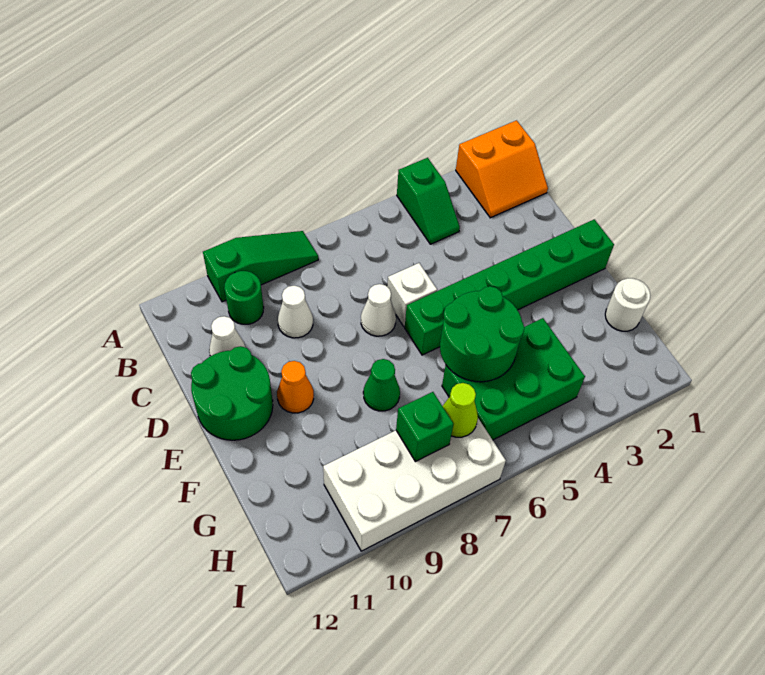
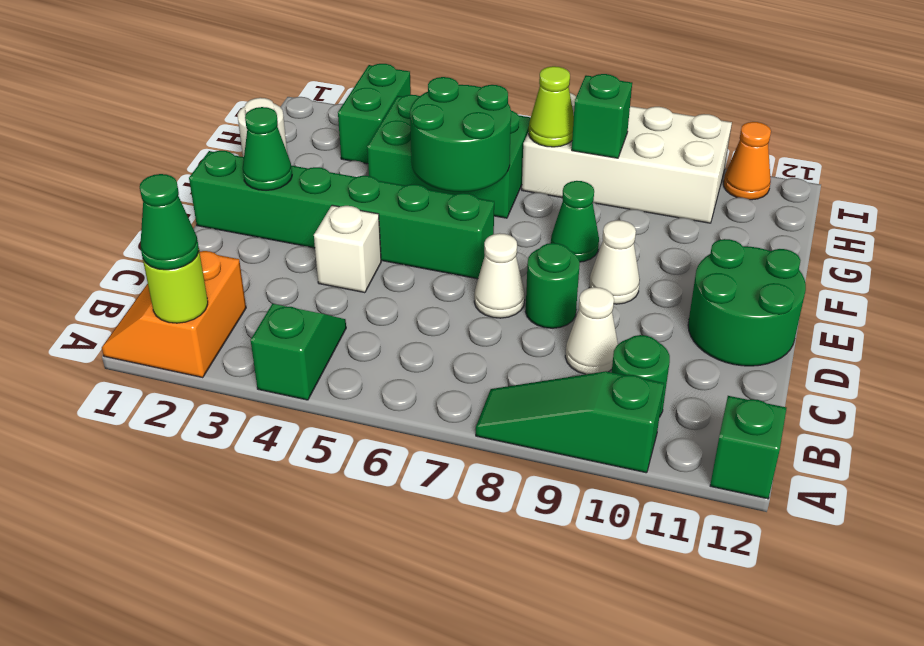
orange 2x2 slope [456,120,548,218] -> orange 2x2 slope turned to [102,251,246,378]
none -> lime 1x1 round brick [143,252,208,323]
none -> green 1x1 cone [140,174,199,270]
none -> green 1x1 brick [710,396,787,499]
white 1x1 cone [209,316,245,356] -> white 1x1 cone moved to [589,220,640,304]
white 1x1 brick [387,263,437,326] -> white 1x1 brick moved to [314,205,381,293]
none -> green 1x1 round brick [525,243,580,328]
none -> green 1x1 cone [243,107,292,190]
orange 1x1 cone [277,361,314,413] -> orange 1x1 cone moved to [724,122,771,200]
none -> green 1x2 brick [338,64,411,164]

